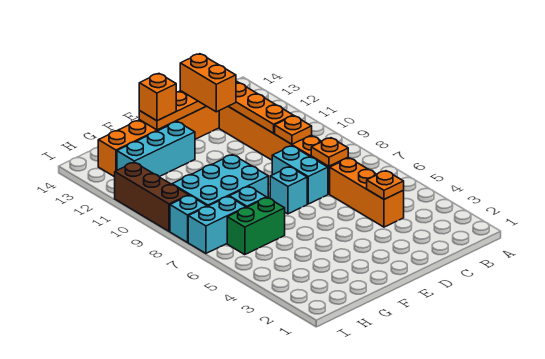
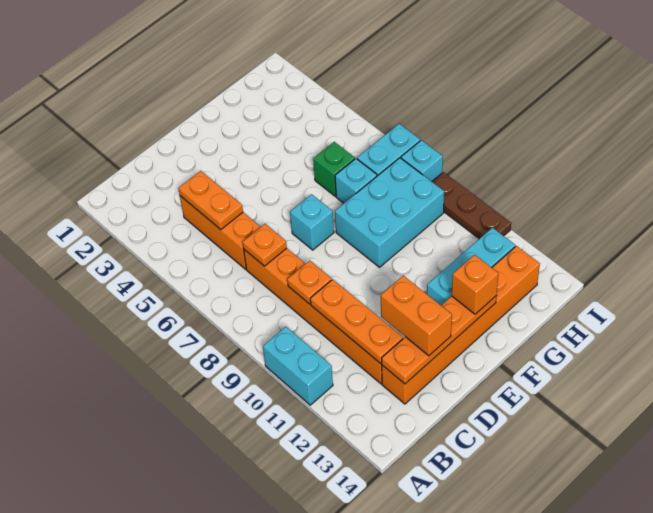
orange 1x1 plate [367,171,404,199] -> orange 1x2 plate [178,171,243,230]
cyan 1x2 brick [272,146,328,204] -> cyan 1x2 brick moved to [263,327,333,405]
green 1x2 brick [227,198,285,255] -> green 1x1 brick [313,142,355,196]
brown 1x3 brick [115,162,189,231] -> brown 1x3 plate [432,172,511,239]

